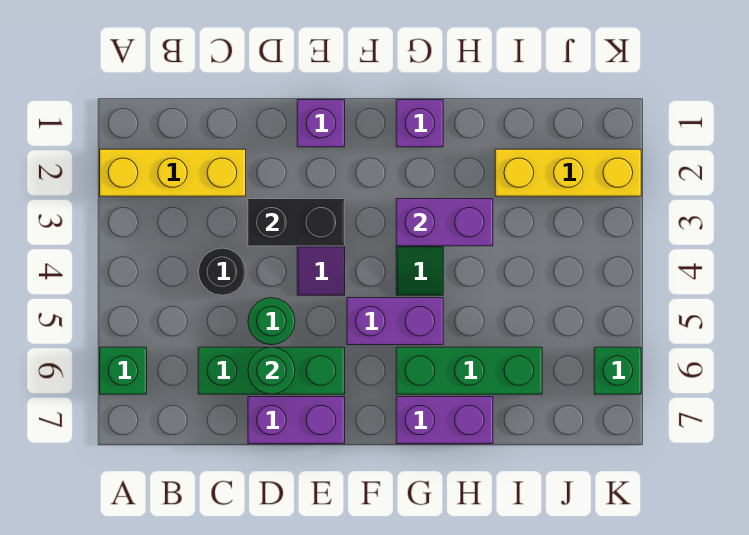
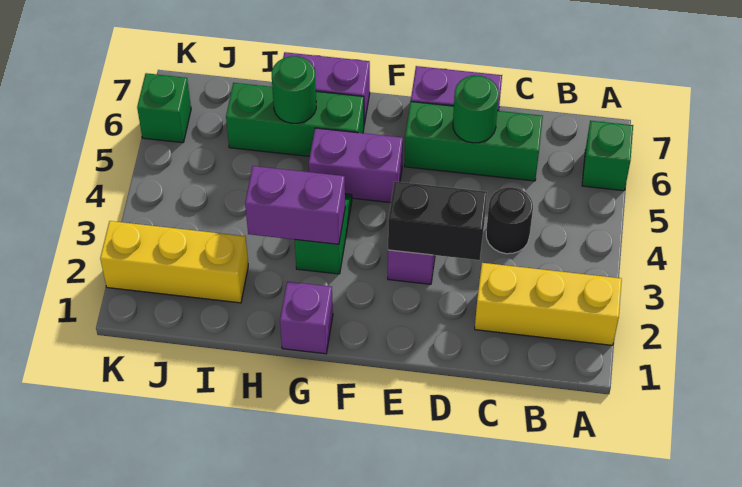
green 1x1 round brick [248,298,295,345] -> green 1x1 round brick moved to [272,56,316,123]
purple 1x1 brick [297,100,345,147] -> none

